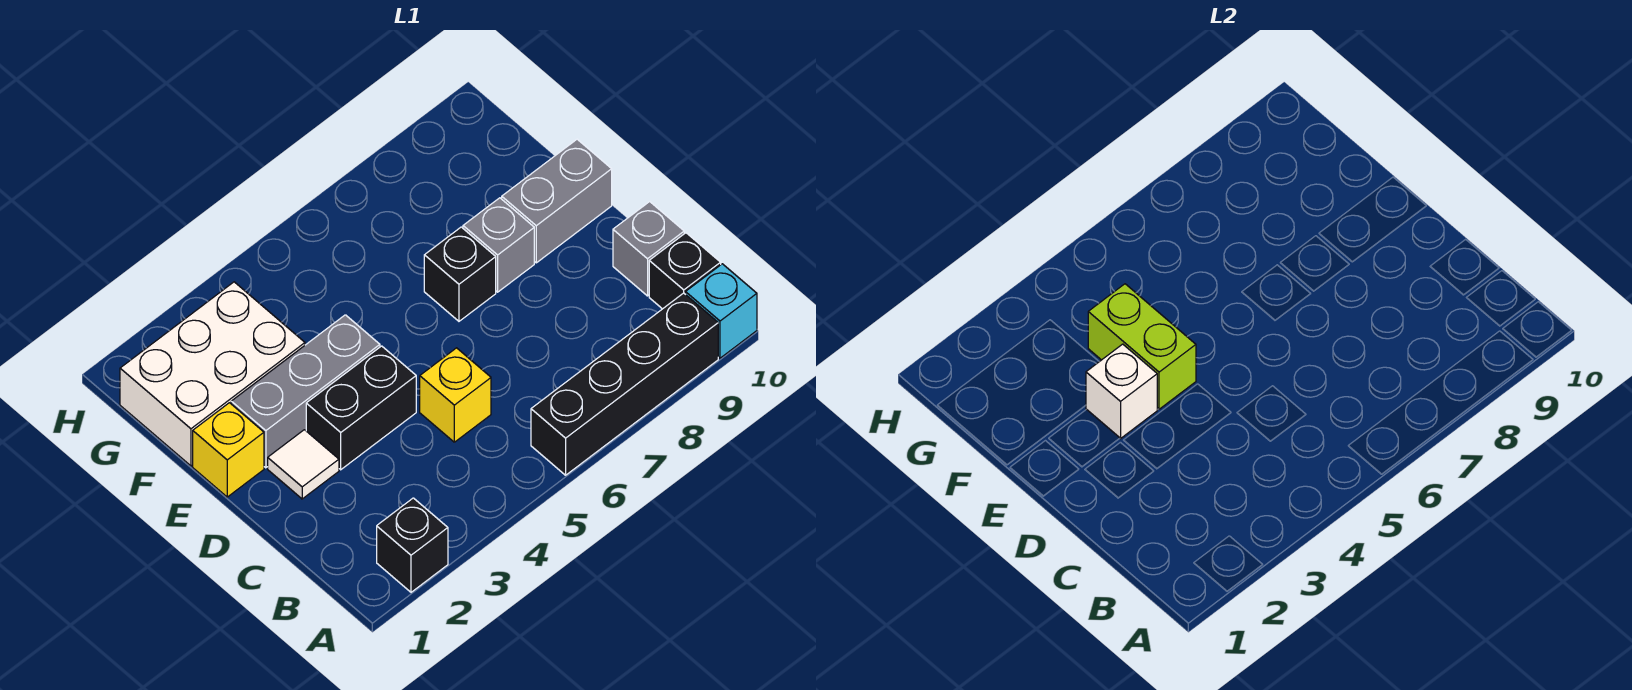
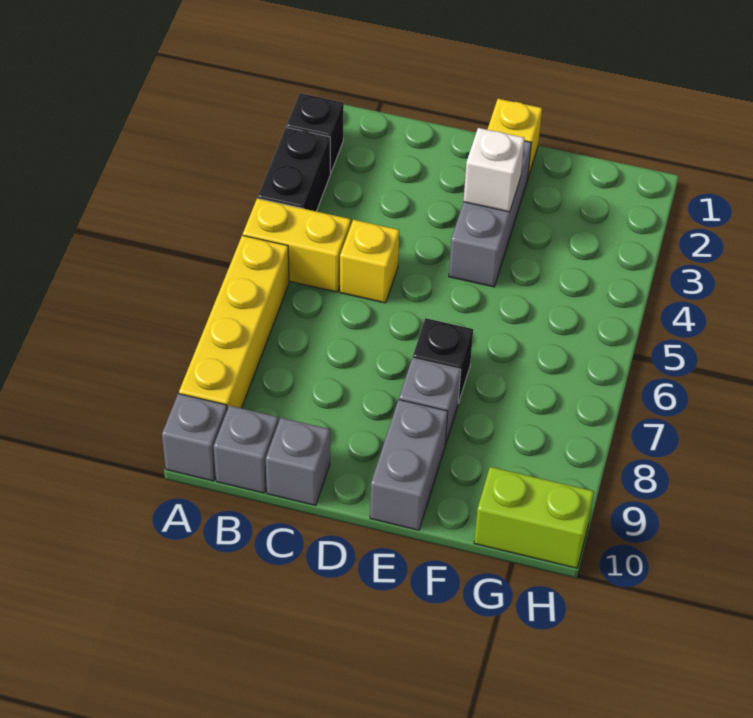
none -> yellow 1x2 brick [243,198,351,292]
black 1x4 brick [531,293,718,475] -> yellow 1x4 brick [179,235,289,410]
cyan 1x1 brick [686,264,757,358] -> grey 1x1 brick [162,394,227,481]
black 1x1 brick [649,233,721,309] -> grey 1x1 brick [214,406,278,493]
white 1x1 tile [268,430,339,499] -> none
black 1x2 brick [306,346,416,470] -> black 1x2 brick moved to [258,127,330,211]
lime 1x2 brick [1088,284,1196,409] -> lime 1x2 brick moved to [474,467,594,568]
white 2x3 brick [120,282,305,466] -> none

